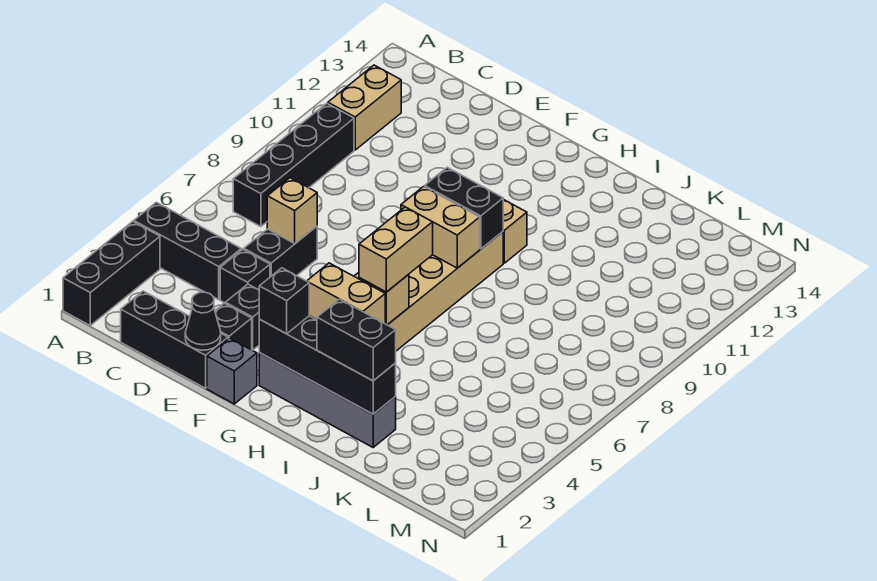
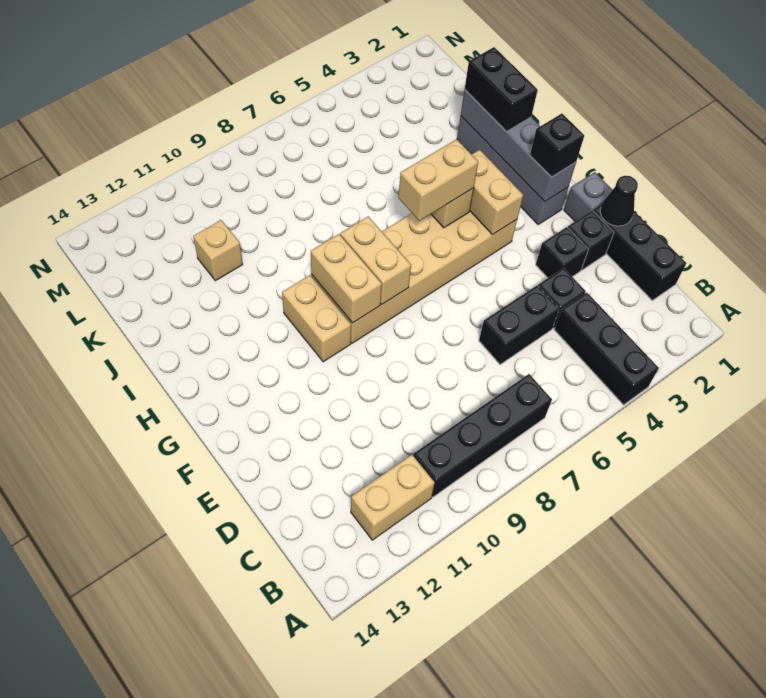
black 1x3 brick [63,221,160,325] -> none
tan 1x1 brick [267,178,317,243] -> tan 1x1 brick moved to [193,220,243,281]
black 1x4 brick [259,316,396,414] -> grey 1x4 brick [461,90,576,202]
black 1x2 brick [425,167,503,249] -> tan 1x2 brick [311,234,382,323]

